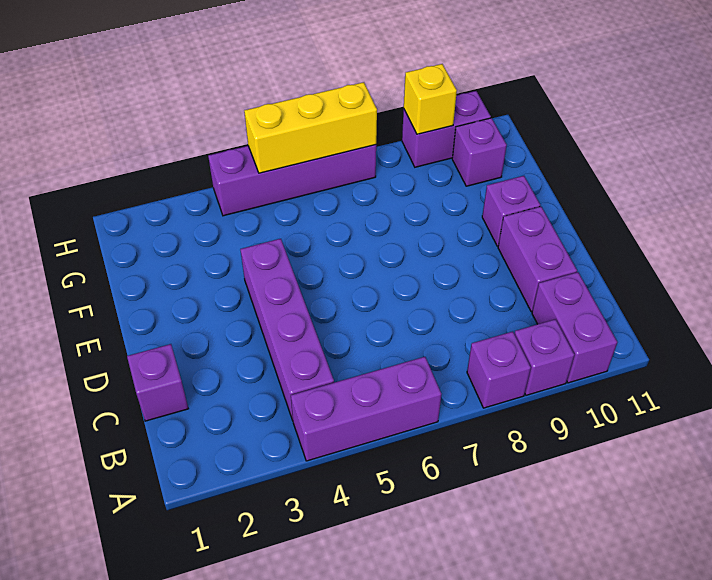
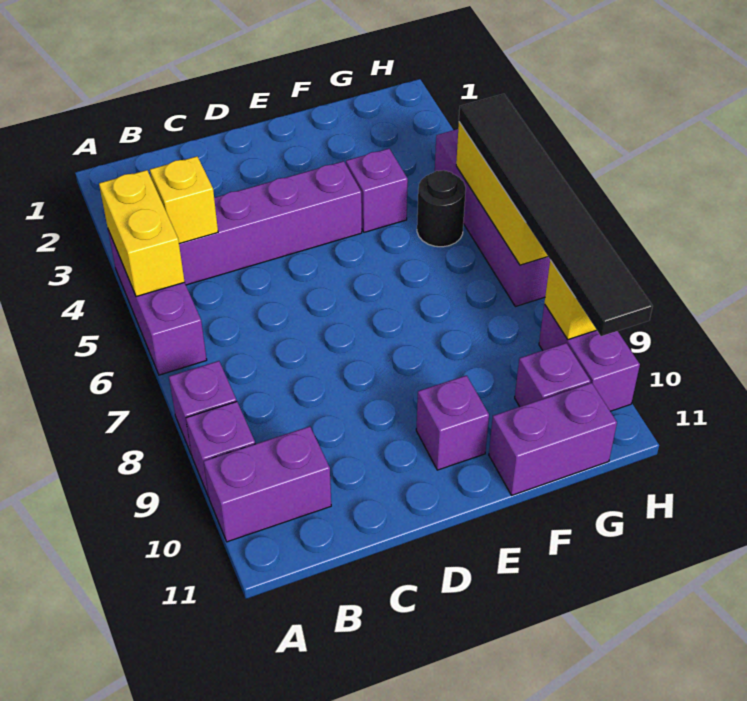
none -> yellow 1x2 brick [99,170,185,297]
none -> yellow 1x1 brick [150,156,218,244]
purple 1x1 brick [127,344,188,421] -> purple 1x1 brick moved to [346,149,408,232]
purple 1x2 brick [498,207,577,312] -> purple 1x2 brick moved to [489,383,617,495]
none -> black 1x1 round brick [417,170,466,247]
none -> black 1x6 tile [459,94,653,336]

